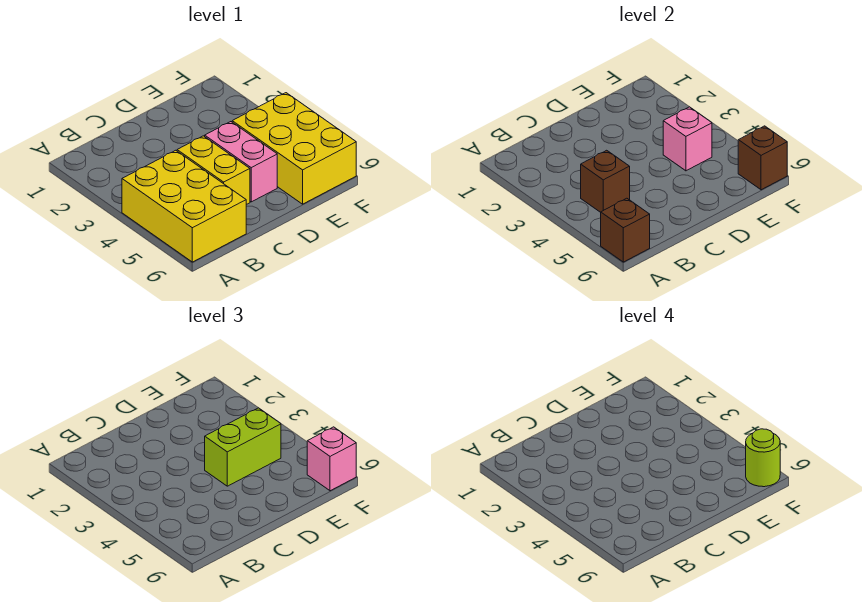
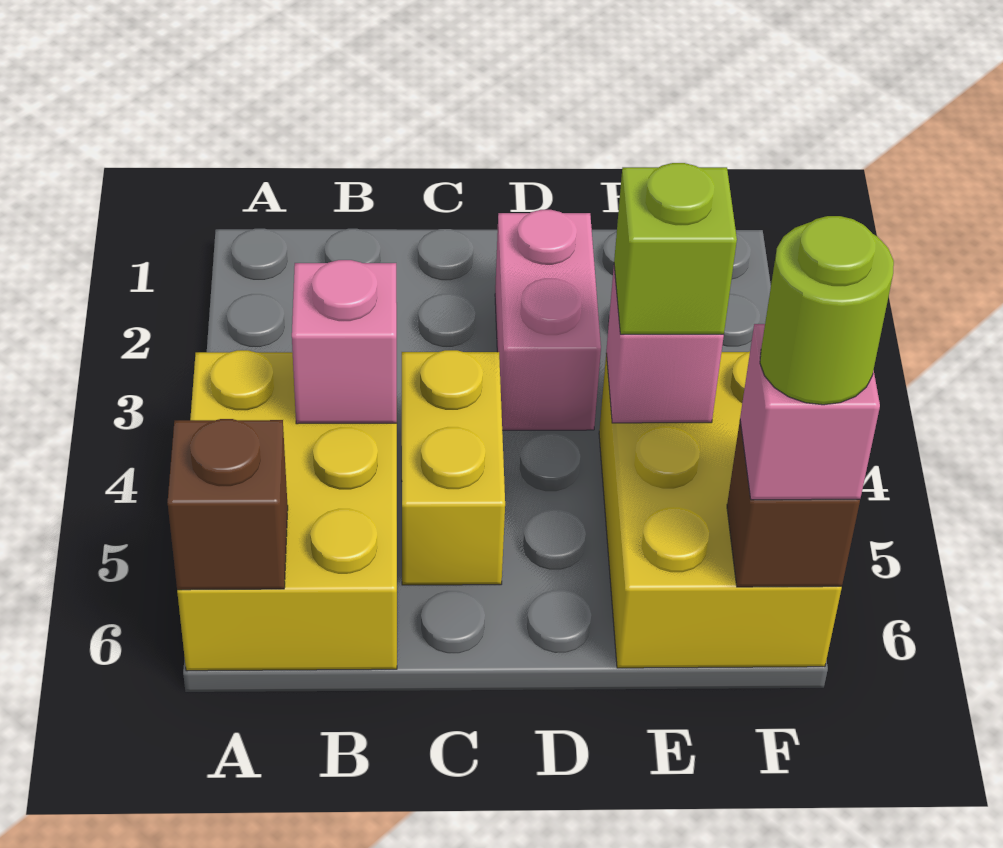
brown 1x1 brick [581,150,630,212] -> pink 1x1 brick [292,260,397,424]
pink 1x2 brick [205,122,277,202] -> pink 1x2 brick moved to [495,210,601,430]
lime 1x2 brick [205,408,281,486] -> lime 1x1 brick [614,163,737,334]

